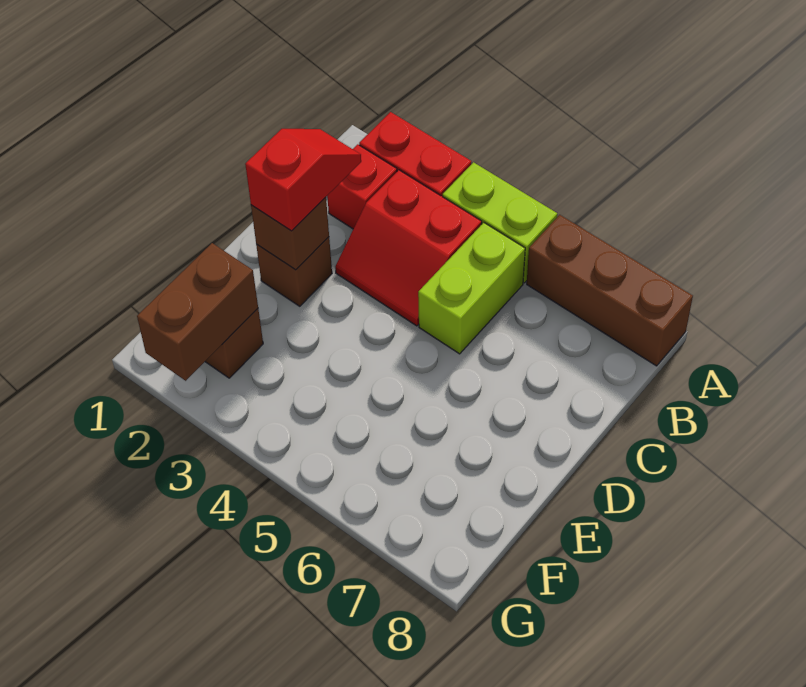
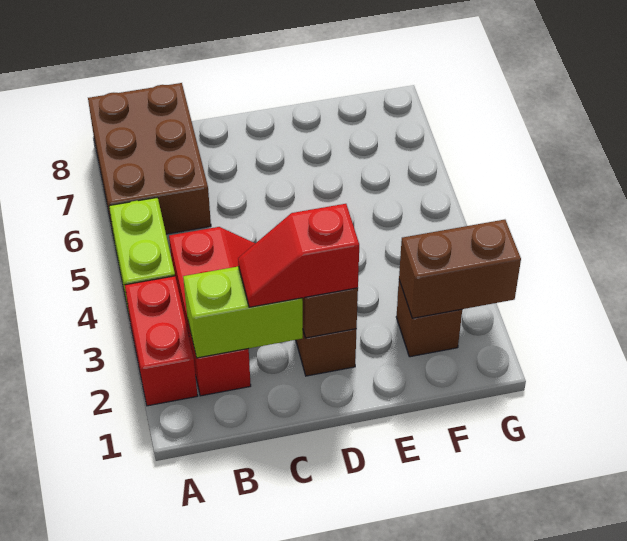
brown 1x3 brick [527,215,693,366] -> brown 2x3 brick [88,83,211,237]
lime 1x2 brick [418,223,525,354] -> lime 1x2 brick moved to [183,266,303,358]

